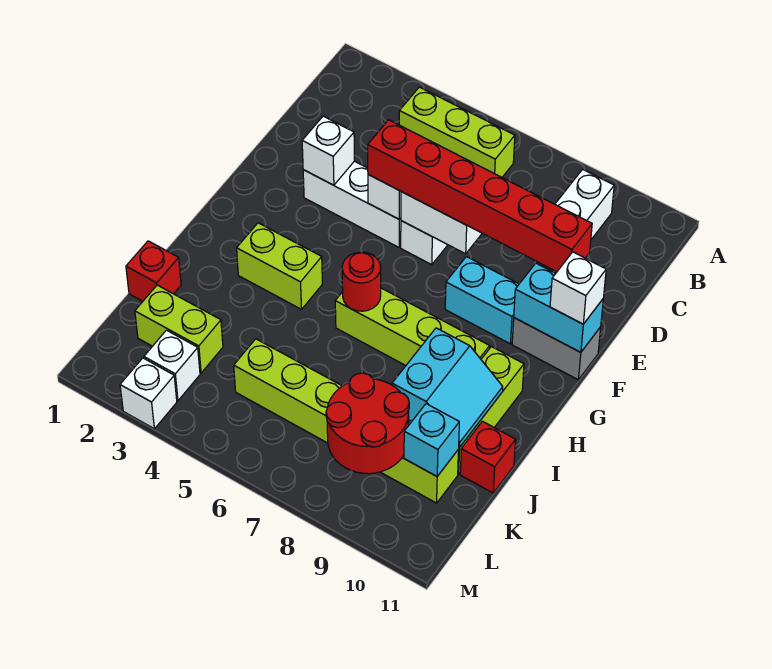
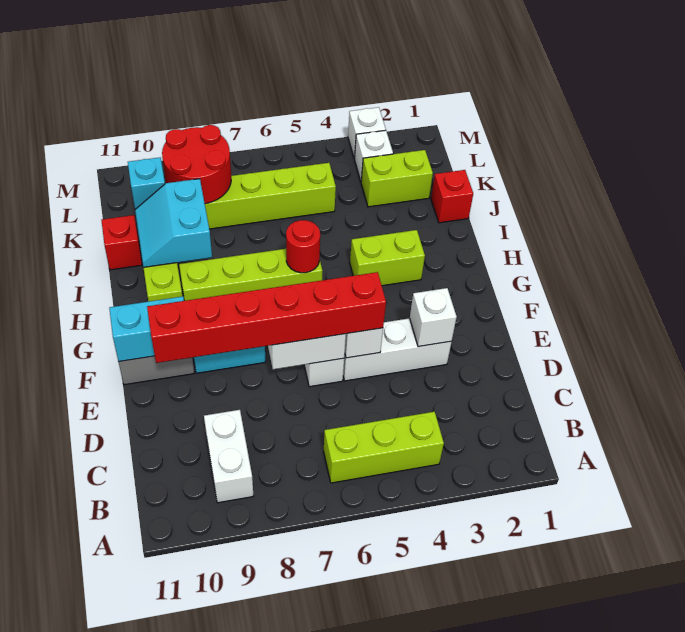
white 1x1 brick [550,252,606,324] -> none

